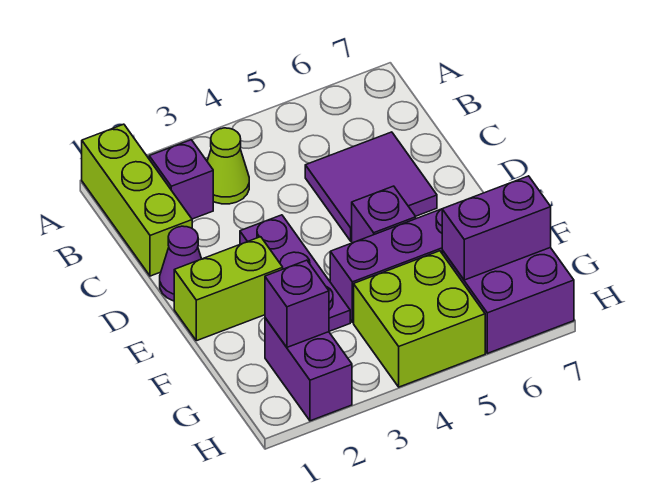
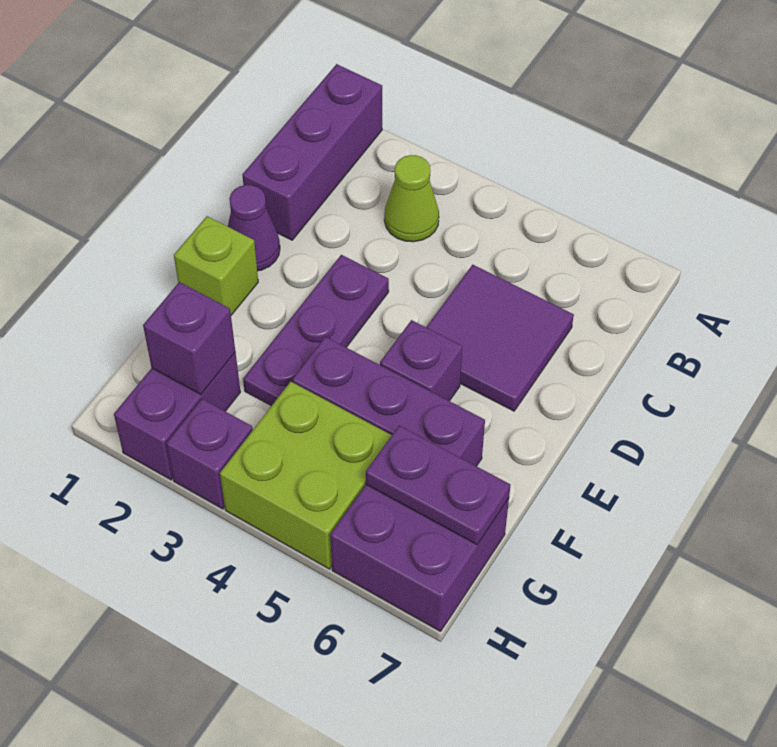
lime 1x3 brick [82,124,192,276] -> purple 1x3 brick [242,64,382,240]
purple 1x1 brick [149,140,213,219] -> purple 1x1 brick moved to [166,399,253,509]
lime 1x2 brick [174,237,283,341] -> lime 1x1 brick [174,216,258,315]
purple 1x2 brick [442,176,551,280] -> purple 1x2 plate [366,426,510,544]

